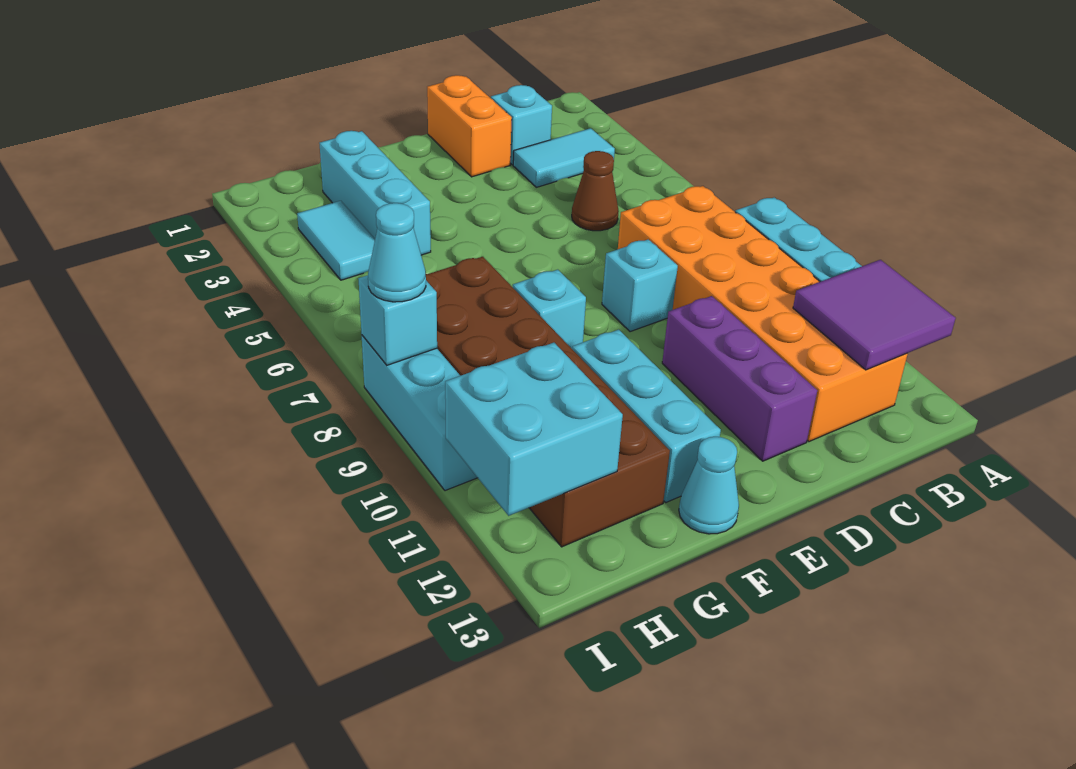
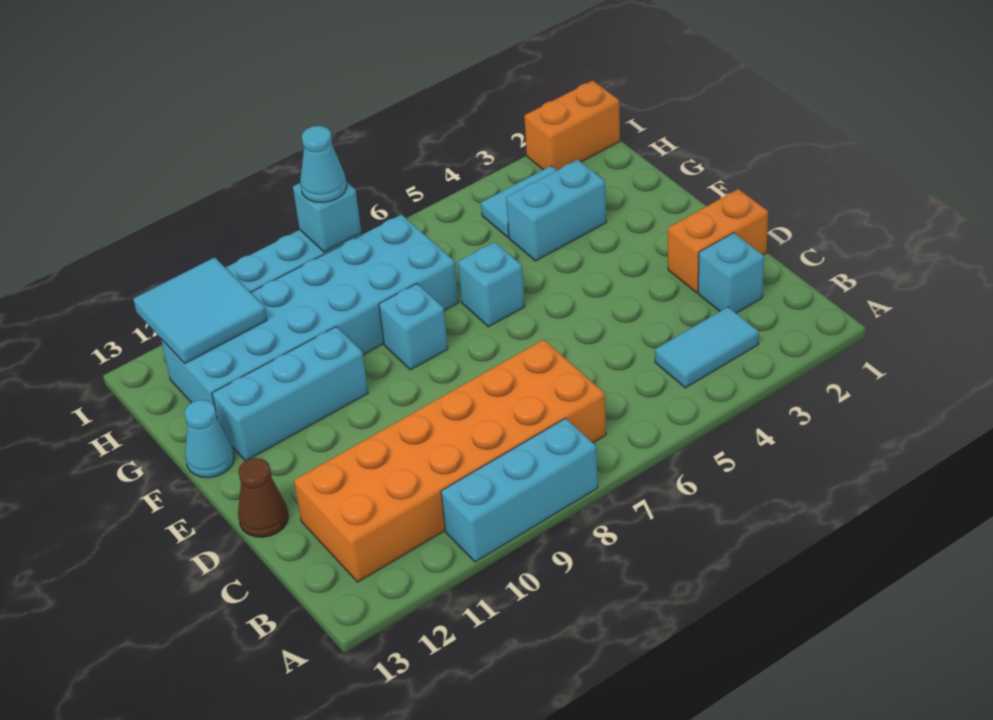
purple 2x2 tile [793,260,956,370] -> none
cyan 1x2 tile [513,128,615,187] -> cyan 1x2 tile turned to [655,307,759,388]
brown 1x1 cone [572,151,619,231] -> brown 1x1 cone moved to [238,458,288,537]
cyan 1x1 brick [602,239,678,332] -> cyan 1x1 brick moved to [458,242,525,327]
purple 1x3 brick [662,296,817,461] -> none
cyan 1x3 brick [319,131,431,255] -> cyan 1x2 brick [506,160,606,261]
brown 2x6 brick [426,257,670,547] -> cyan 2x6 brick [161,214,459,405]
cyan 2x2 brick [445,343,623,516] -> cyan 2x2 tile [133,257,267,363]
none -> orange 1x2 brick [524,81,620,170]

